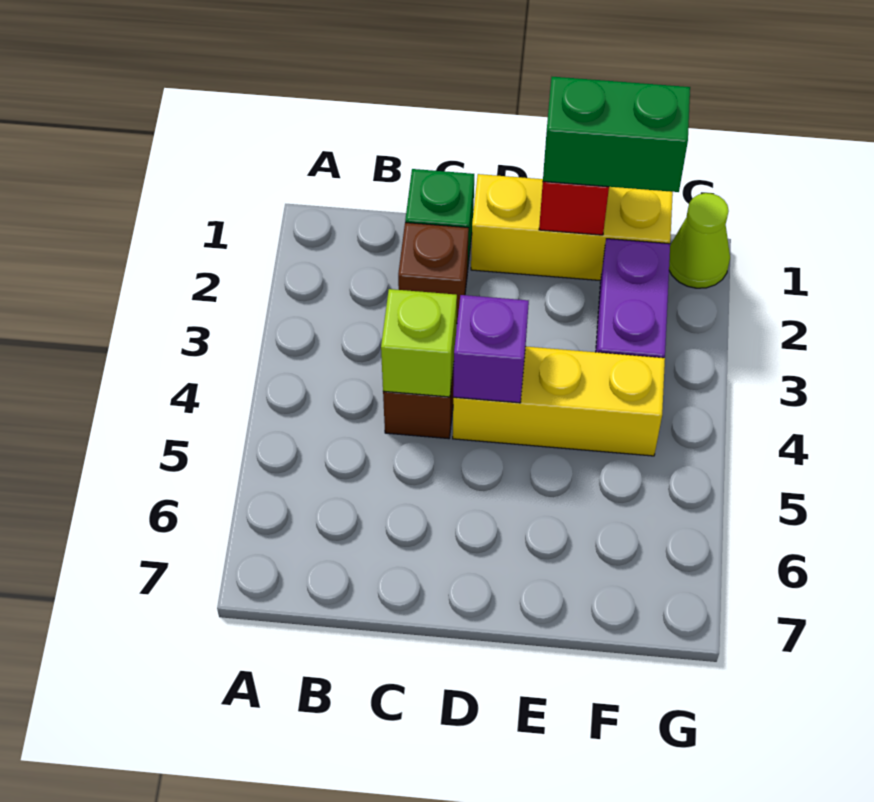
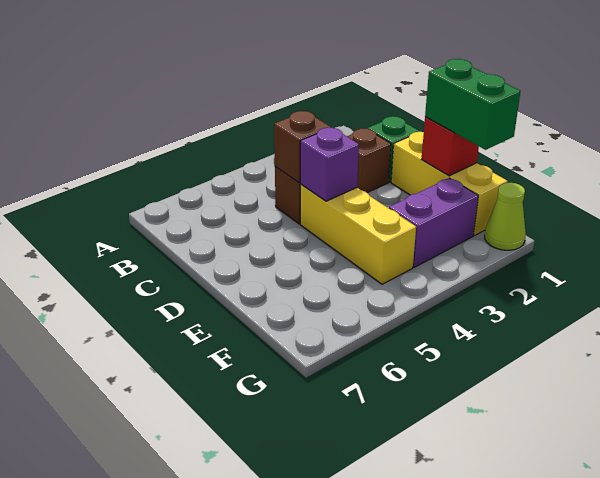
lime 1x1 brick [381,289,457,397] -> brown 1x1 brick [274,111,331,183]

